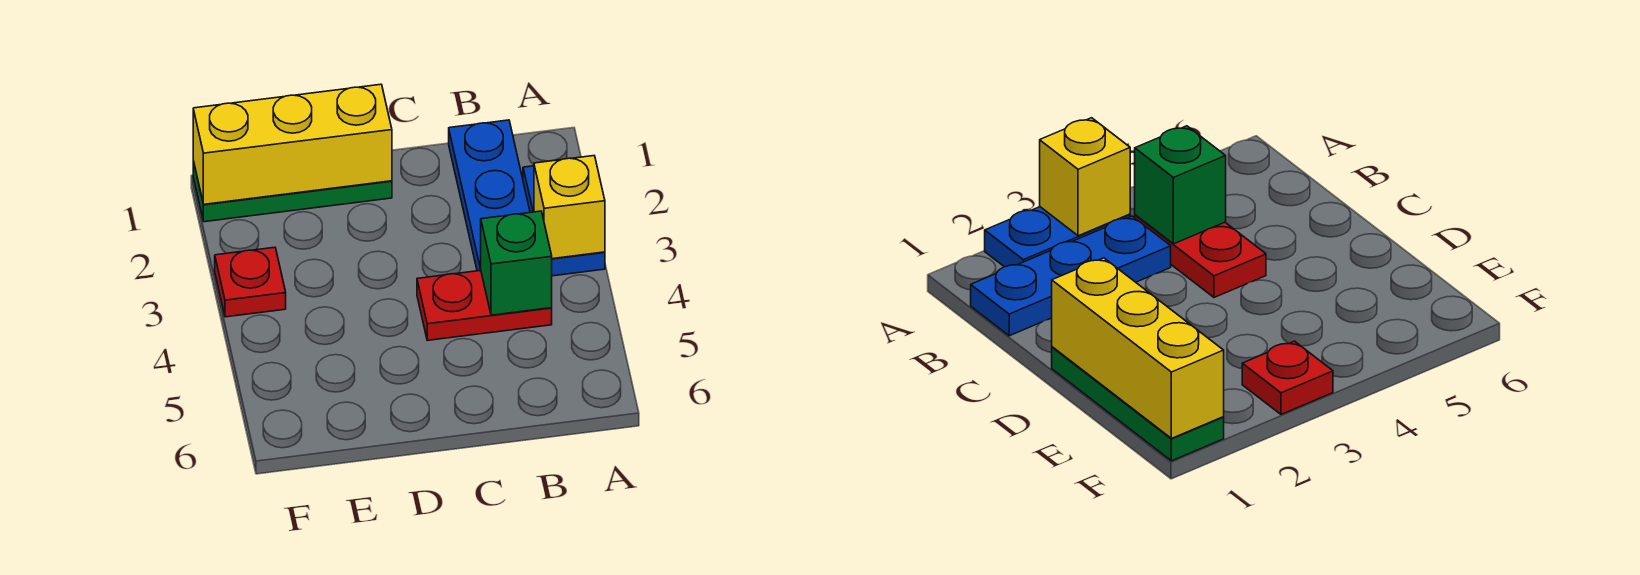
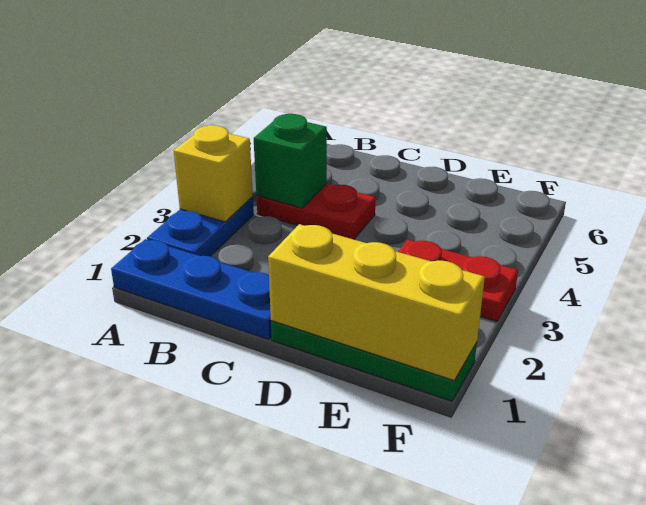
blue 1x3 plate [449,120,530,271] -> blue 1x3 plate turned to [111,239,272,339]
red 1x1 plate [215,247,286,317] -> red 1x2 plate [398,240,518,321]

